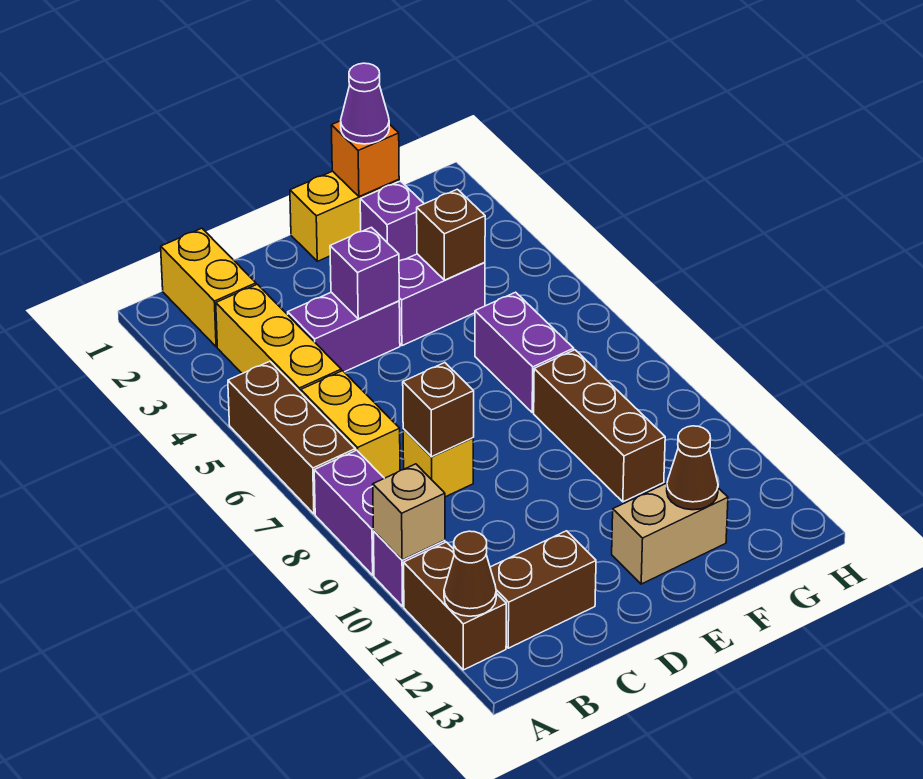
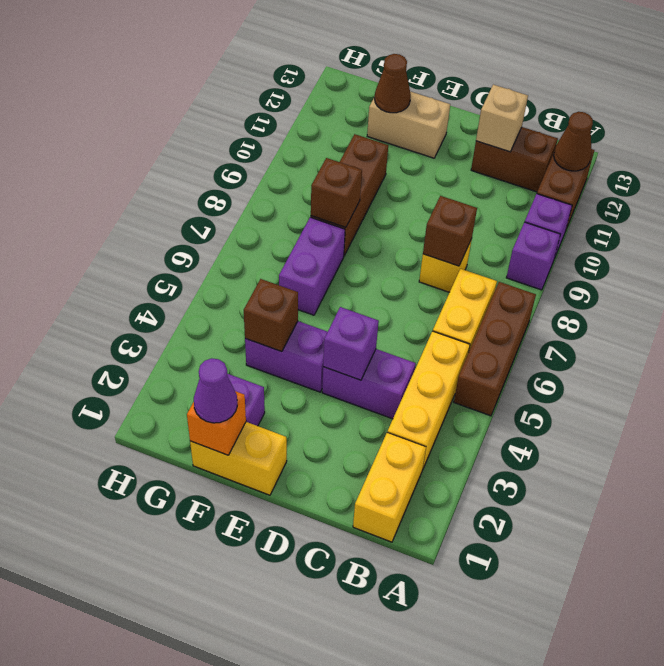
purple 1x2 brick [314,450,384,575] -> purple 1x1 brick [506,222,561,290]
tan 1x1 brick [373,464,445,560] -> tan 1x1 brick moved to [476,85,528,152]
none -> brown 1x1 brick [311,158,362,227]

